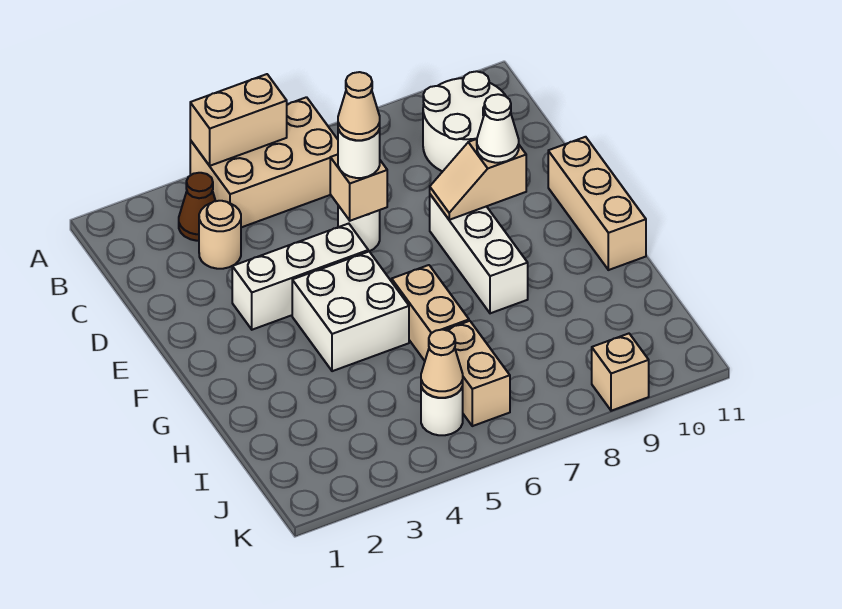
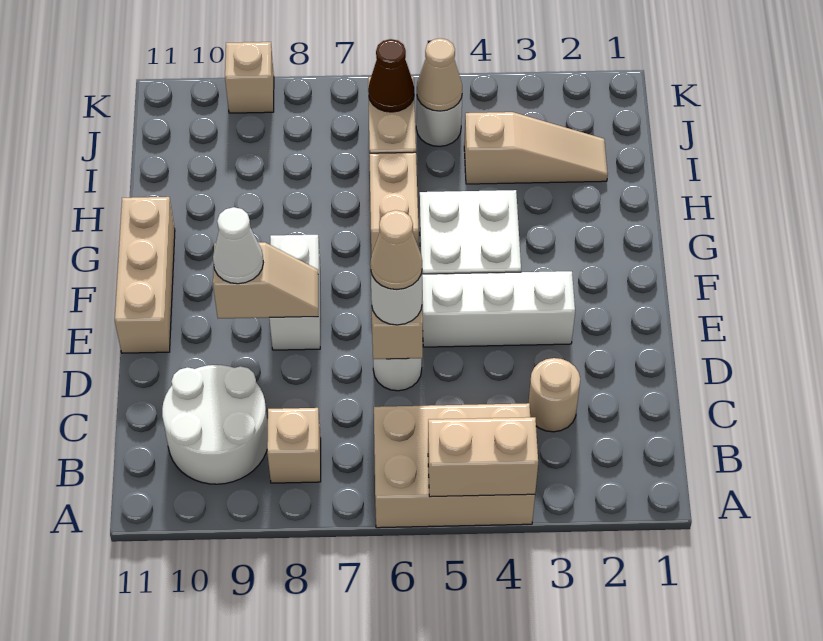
brown 1x1 cone [179,173,215,241] -> brown 1x1 cone moved to [368,39,414,112]
none -> tan 1x1 brick [267,408,321,483]
white 1x3 brick [430,195,528,313] -> white 1x2 brick [269,235,320,350]
none -> tan 1x3 slope [464,112,608,184]

